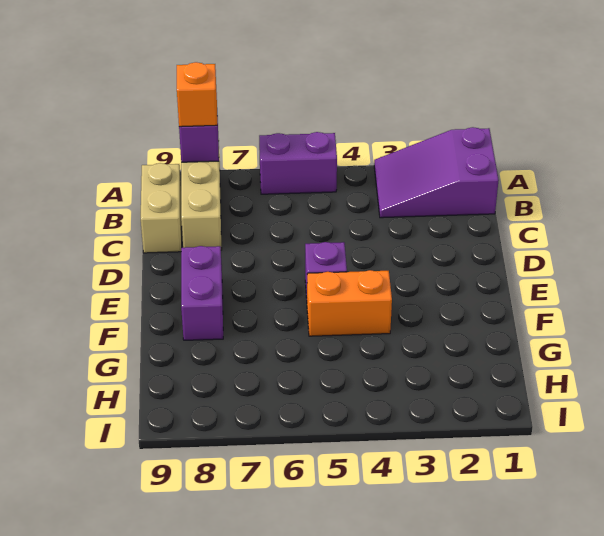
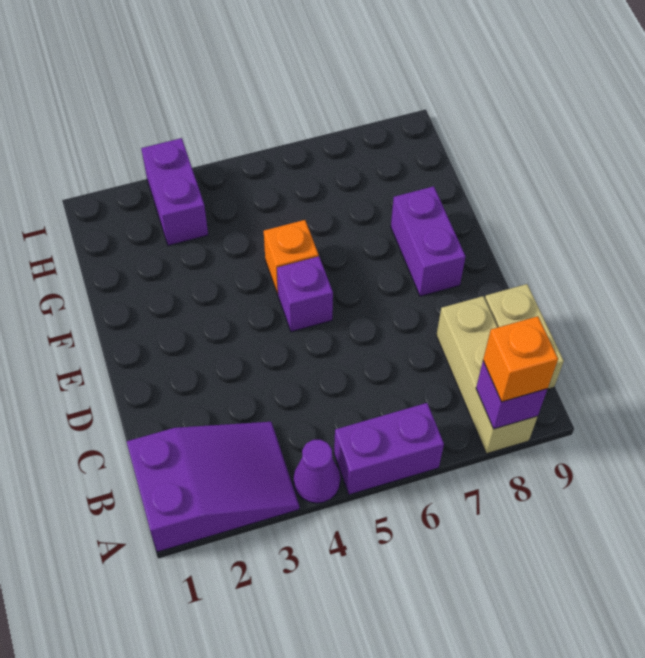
none -> purple 1x1 cone [294,440,340,503]
orange 1x2 brick [307,270,392,336] -> orange 1x1 brick [264,220,319,294]
none -> purple 1x2 brick [141,138,208,246]

